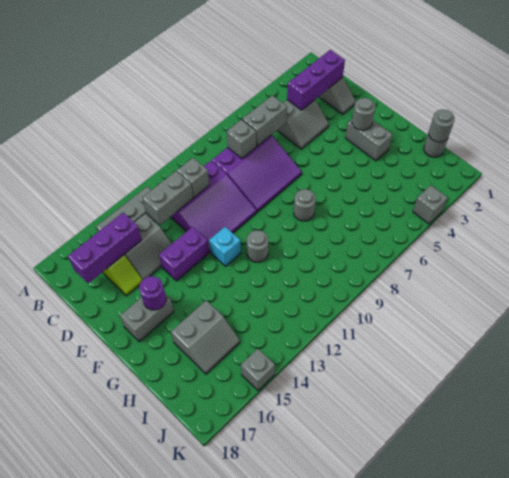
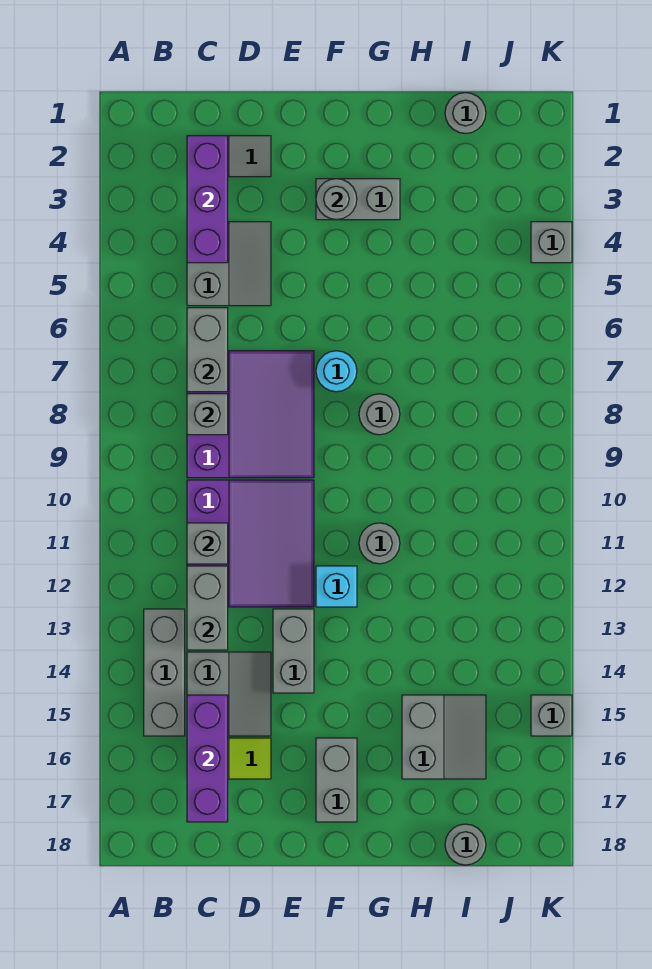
purple 1x2 brick [159,227,209,281] -> grey 1x2 brick [273,609,314,693]
none -> cyan 1x1 round brick [316,351,357,392]
purple 1x1 round brick [139,276,166,310] -> none
grey 1x1 round brick [429,110,455,142] -> grey 1x1 round brick moved to [445,824,486,865]

